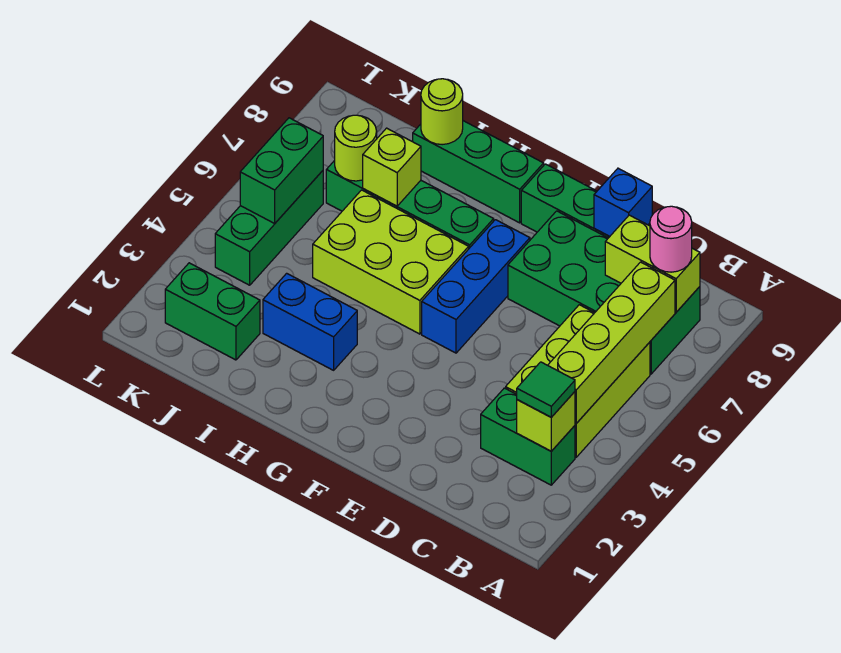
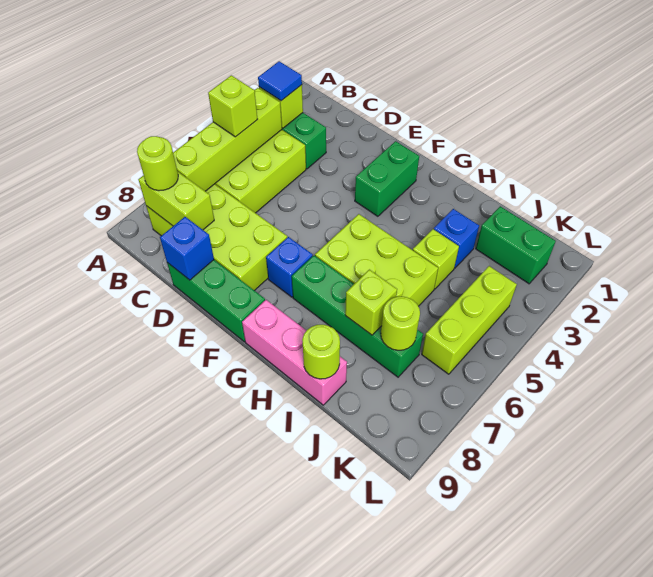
green 1x1 tile [517,362,575,417] -> blue 1x1 tile [258,61,302,101]
none -> lime 1x1 brick [208,75,258,137]
green 2x4 brick [508,211,700,374] -> lime 2x4 brick [146,184,287,291]
pink 1x1 round brick [650,206,692,272] -> lime 1x1 round brick [137,136,178,191]
blue 1x3 brick [422,220,530,353] -> blue 1x1 brick [266,237,313,297]
green 1x3 brick [413,121,544,223] -> pink 1x3 brick [242,300,347,405]
blue 1x2 brick [263,273,357,370] -> blue 1x1 brick [434,209,479,268]
none -> lime 1x1 brick [413,229,459,289]
green 1x3 brick [215,171,323,285] -> lime 1x3 brick [422,266,517,374]
green 1x2 brick [240,118,323,223] -> green 1x2 brick moved to [355,141,419,216]

